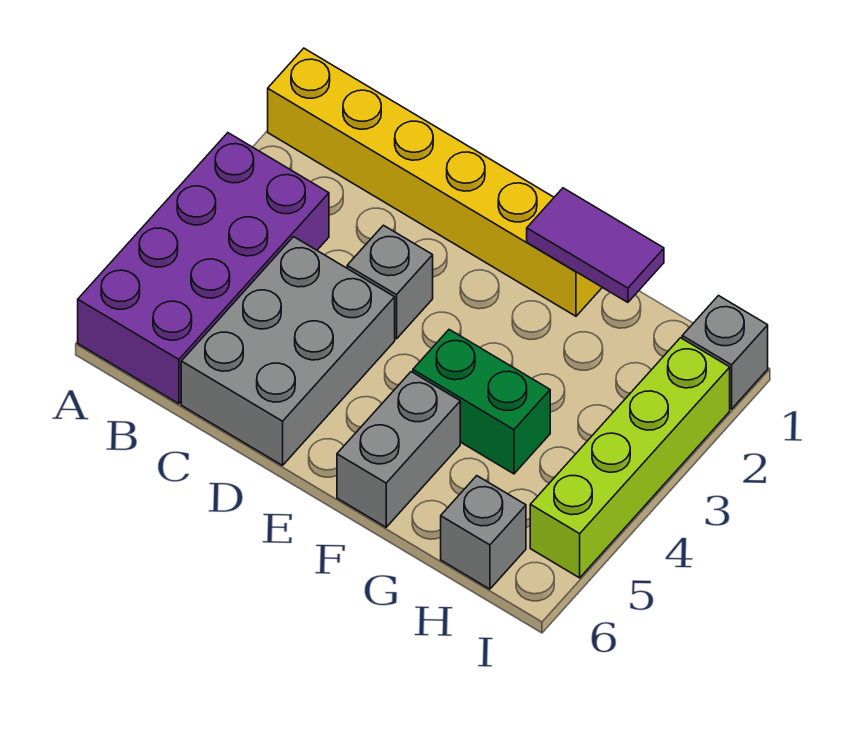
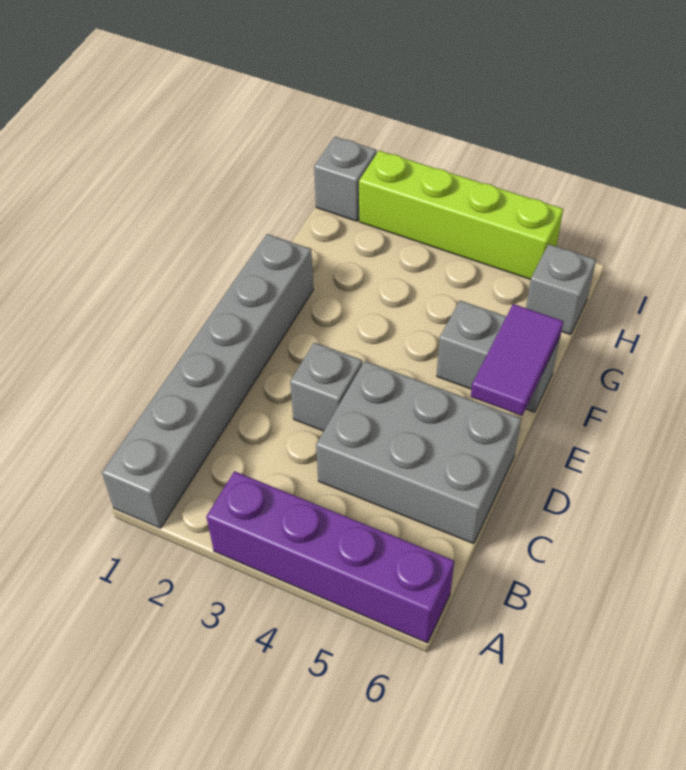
yellow 1x6 brick [268,48,602,316] -> grey 1x6 brick [102,234,313,528]
purple 2x4 brick [78,133,329,404] -> purple 1x4 brick [206,471,454,643]
purple 1x2 tile [527,188,664,302] -> purple 1x2 tile moved to [471,304,563,416]
green 1x2 brick [413,330,550,474] -> none

